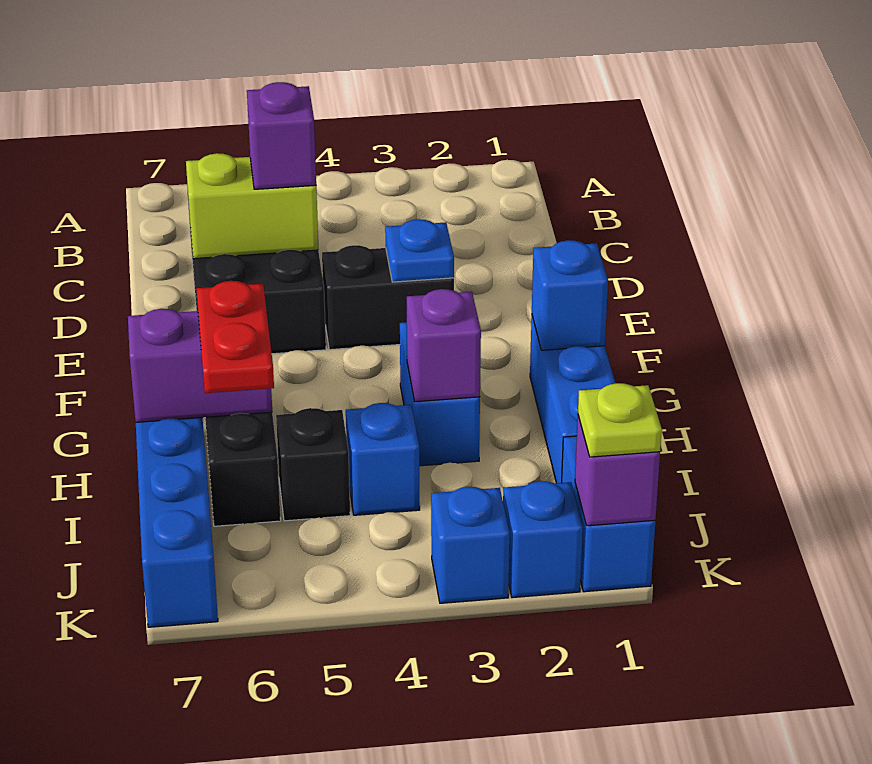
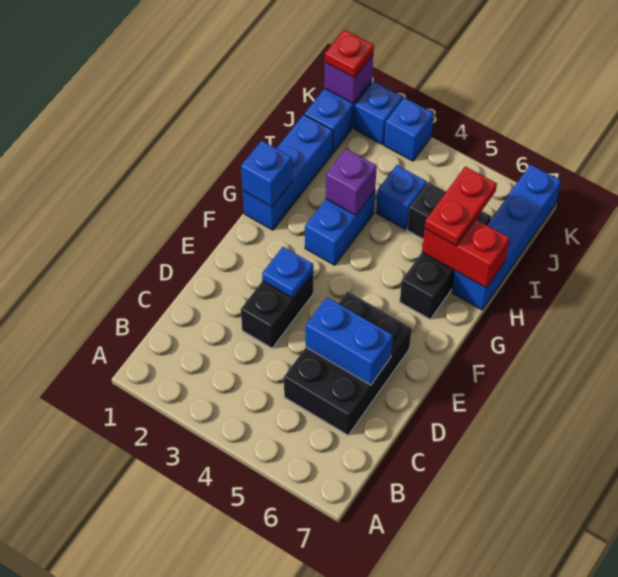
lime 1x2 brick [186,153,318,259] -> blue 1x2 brick [306,297,393,385]
purple 1x1 brick [247,82,316,189] -> none
black 1x2 brick [322,245,454,350] -> black 1x2 brick turned to [241,273,313,348]
purple 1x2 brick [128,309,272,422] -> red 1x2 brick [422,220,509,288]
lime 1x1 plate [578,383,662,457] -> red 1x1 plate [325,30,374,77]

